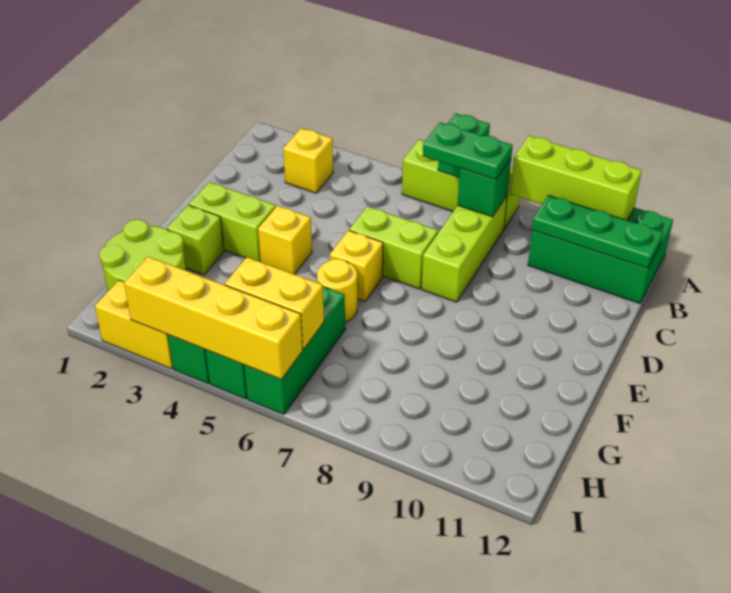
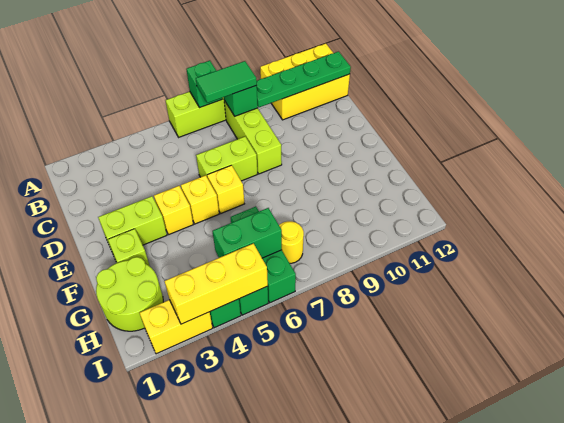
lime 1x3 brick [510,136,642,220] -> none
green 2x3 brick [528,207,673,303] -> yellow 2x3 brick [260,44,350,120]
yellow 1x1 brick [283,128,333,193] -> yellow 1x1 brick moved to [181,175,219,224]
green 1x2 plate [423,122,513,179] -> green 1x2 tile [196,61,257,103]
green 1x3 plate [532,195,663,268] -> green 1x4 plate [257,52,351,107]
yellow 1x1 round brick [317,259,357,322] -> yellow 1x1 round brick moved to [279,221,304,263]
yellow 1x2 brick [225,257,324,349] -> green 1x2 brick [213,208,282,258]
yellow 1x4 brick [124,256,303,379] -> yellow 1x3 brick [164,243,268,324]

